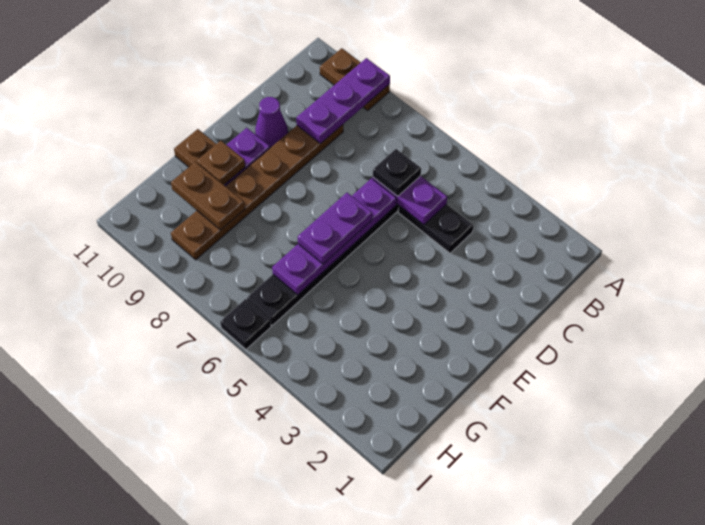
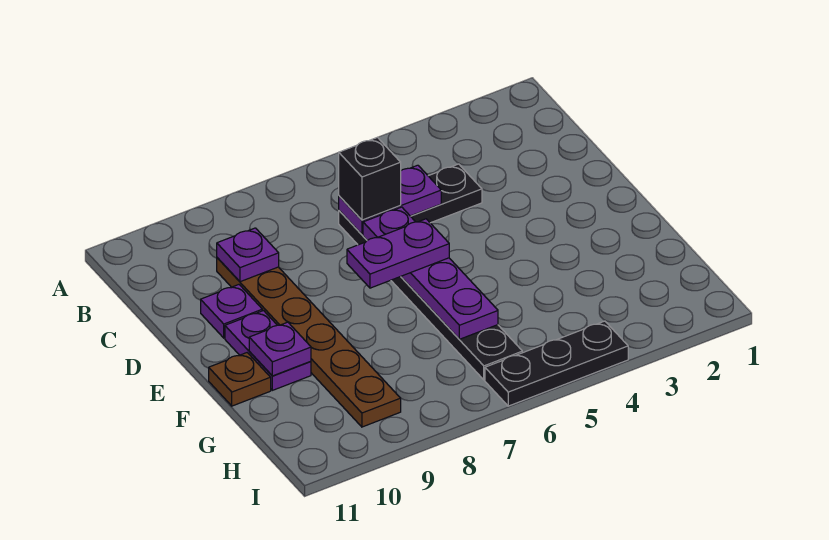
brown 1x2 plate [320,48,390,110] -> none
purple 1x3 plate [296,58,390,144] -> purple 1x1 plate [217,228,279,282]
black 1x1 plate [373,149,421,196] -> black 1x1 brick [339,137,401,220]
purple 1x1 cone [255,97,288,147] -> purple 1x1 plate [201,285,262,338]
purple 1x2 plate [298,193,372,264] -> purple 1x2 plate turned to [347,219,449,288]
brown 1x1 plate [197,141,245,185] -> purple 1x1 plate [249,322,311,376]
brown 1x2 plate [171,162,245,230] -> none
black 1x1 plate [220,299,271,349] -> black 1x3 plate [485,321,628,406]

